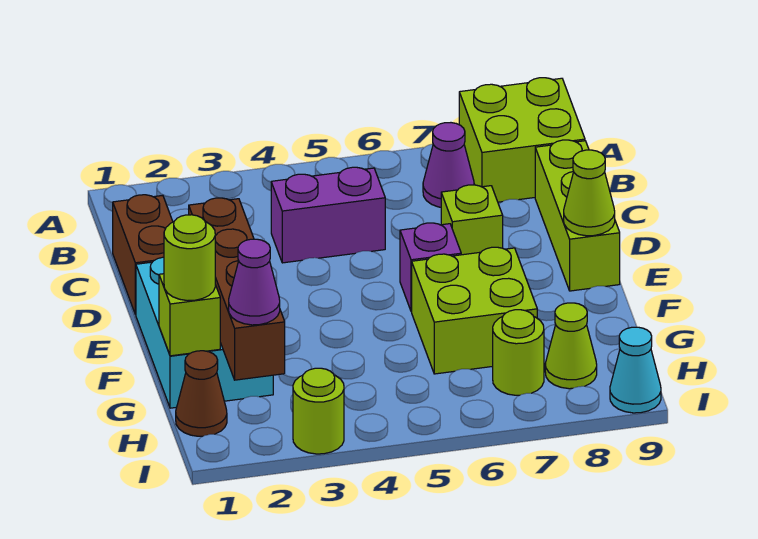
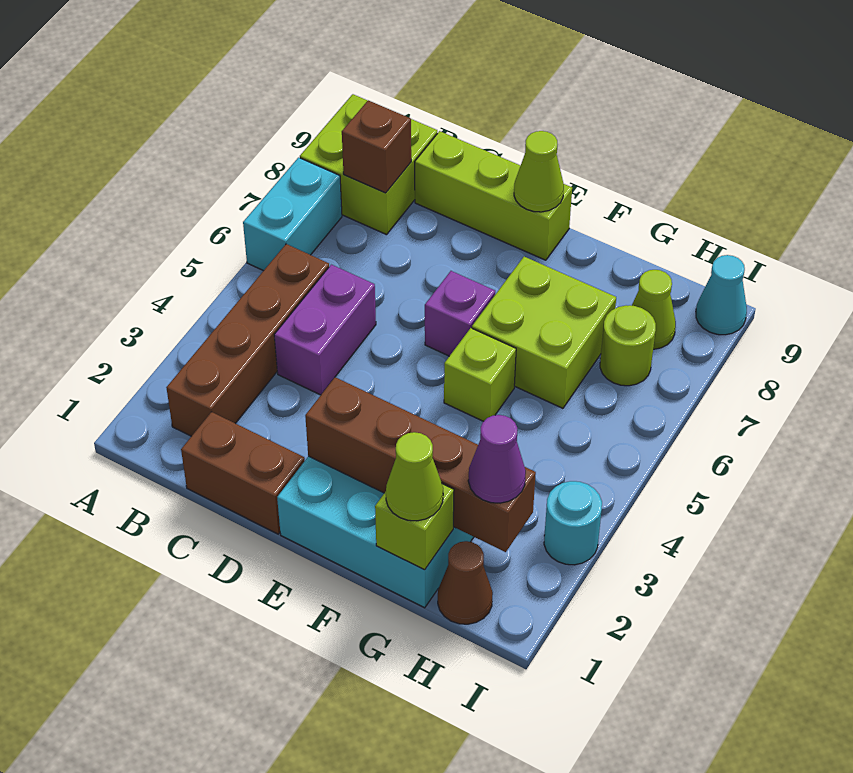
none -> cyan 1x2 brick [243,157,342,271]
none -> brown 1x4 brick [166,244,329,436]
purple 1x1 cone [423,123,474,207] -> none
none -> brown 1x1 brick [342,100,411,193]
lime 1x1 brick [441,185,503,255] -> lime 1x1 brick moved to [444,328,516,421]
lime 1x1 round brick [164,215,215,301] -> lime 1x1 cone [386,432,443,521]
lime 1x1 round brick [293,368,344,454] -> cyan 1x1 round brick [544,481,602,565]

